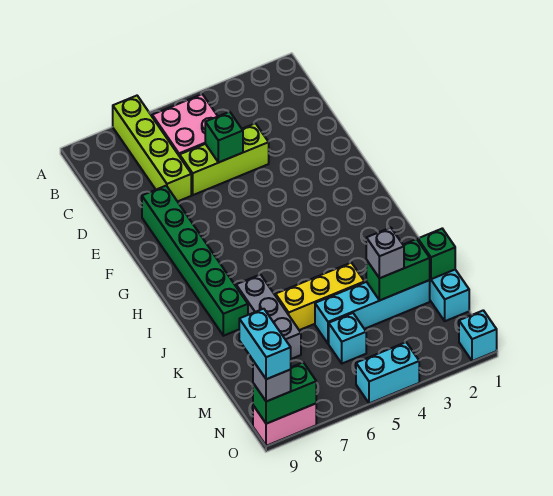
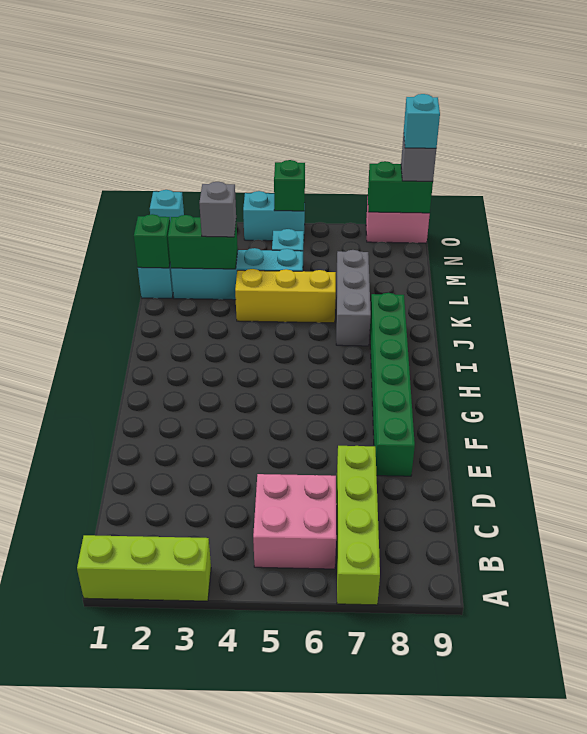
lime 1x3 brick [180,123,269,195] -> lime 1x3 brick moved to [77,535,211,601]
green 1x1 brick [205,112,243,163] -> green 1x1 brick moved to [274,160,305,211]
cyan 1x2 brick [239,309,291,379] -> cyan 1x1 brick [404,94,440,148]

